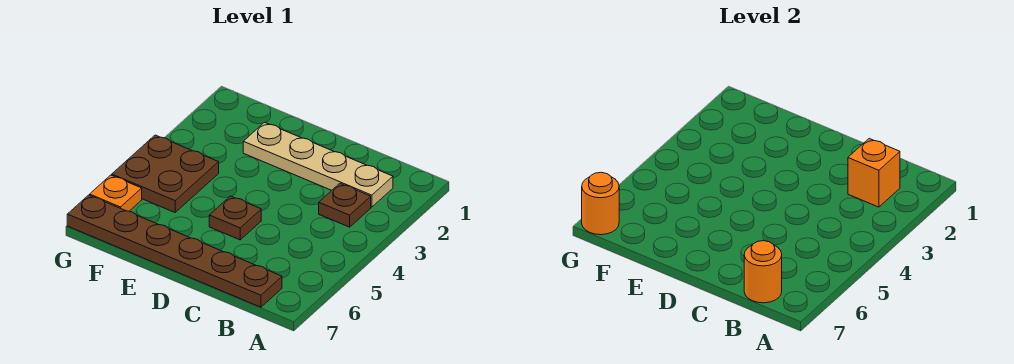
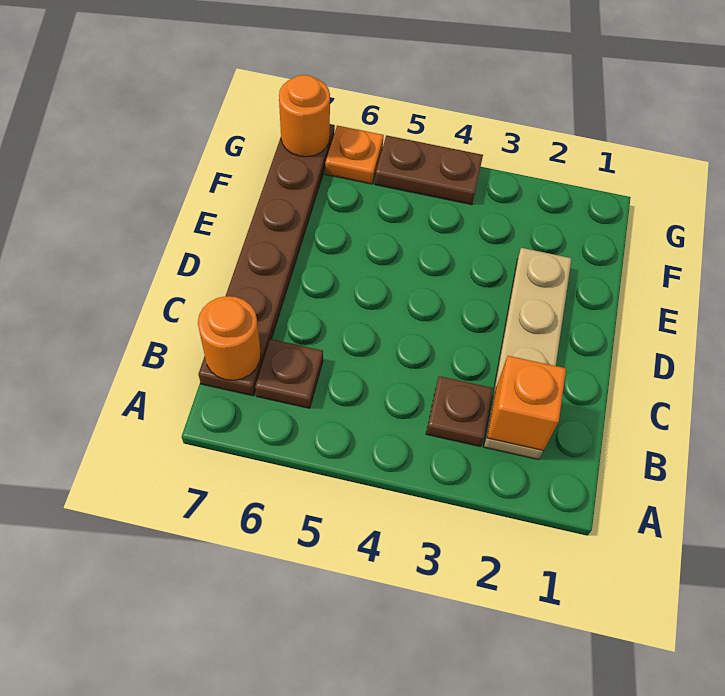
brown 1x1 plate [209,196,261,240] -> brown 1x1 plate moved to [255,339,323,408]
brown 2x2 plate [112,135,219,212] -> brown 1x2 plate [375,135,483,205]

